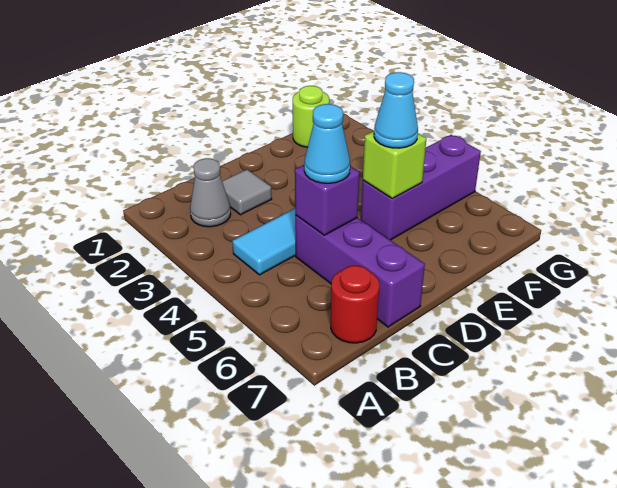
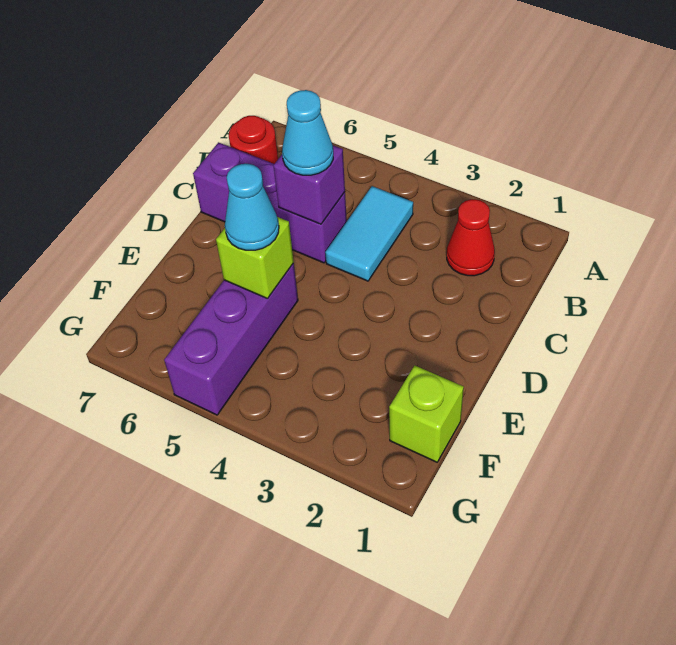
grey 1x1 cone [190,158,231,227] -> red 1x1 cone [447,199,495,276]
grey 1x1 tile [222,170,272,215] -> none
lime 1x1 round brick [293,86,329,147] -> lime 1x1 brick [389,366,464,462]

